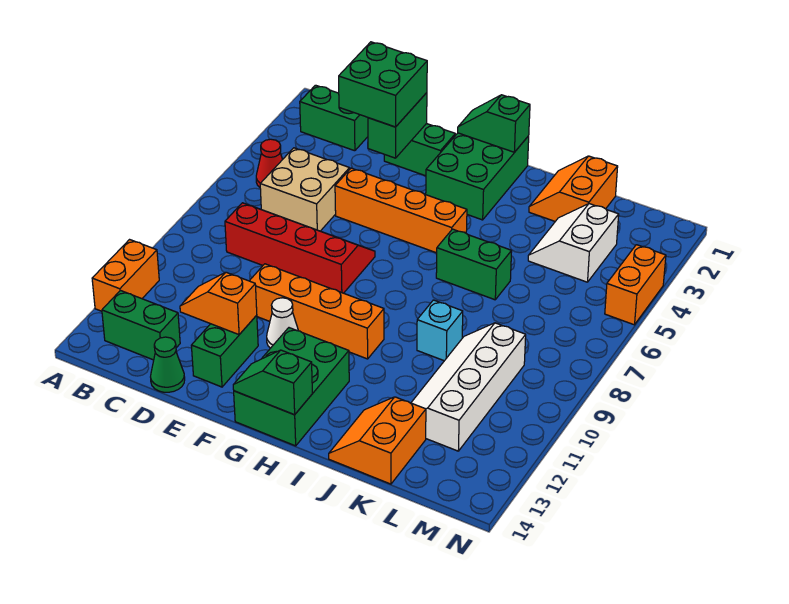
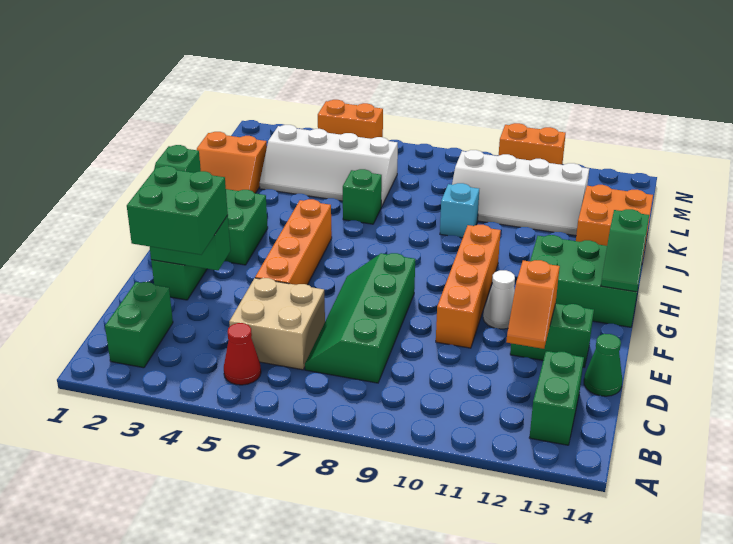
orange 1x2 brick [92,240,159,311] -> orange 1x2 brick moved to [499,123,566,165]
red 2x4 slope [225,203,375,293] -> green 2x4 slope [305,253,415,383]
green 1x2 brick [436,229,512,300] -> green 1x1 brick [343,169,382,224]
orange 2x2 slope [329,397,426,484] -> orange 2x2 brick [576,185,653,261]
white 2x2 slope [528,204,619,282] -> white 2x4 slope [260,125,398,206]

